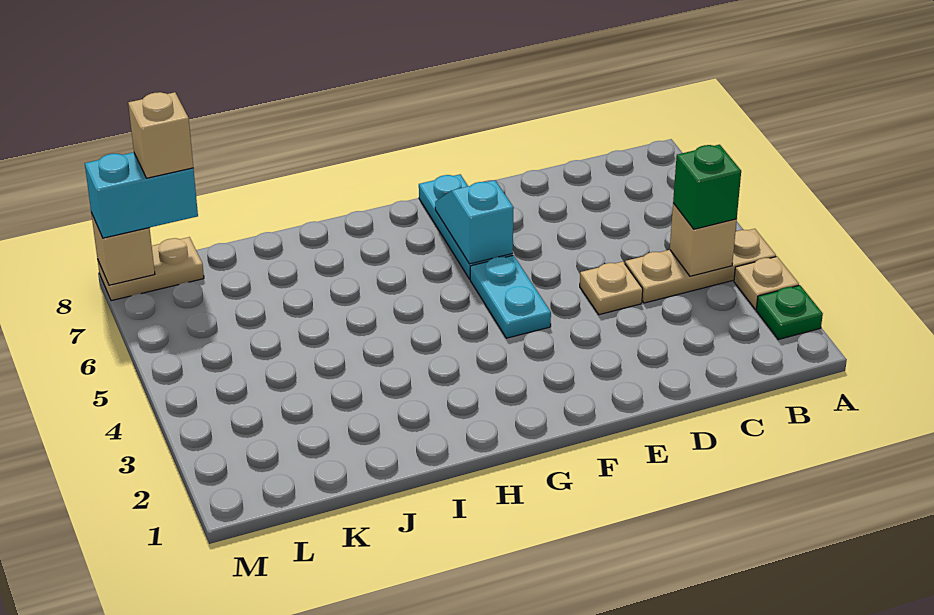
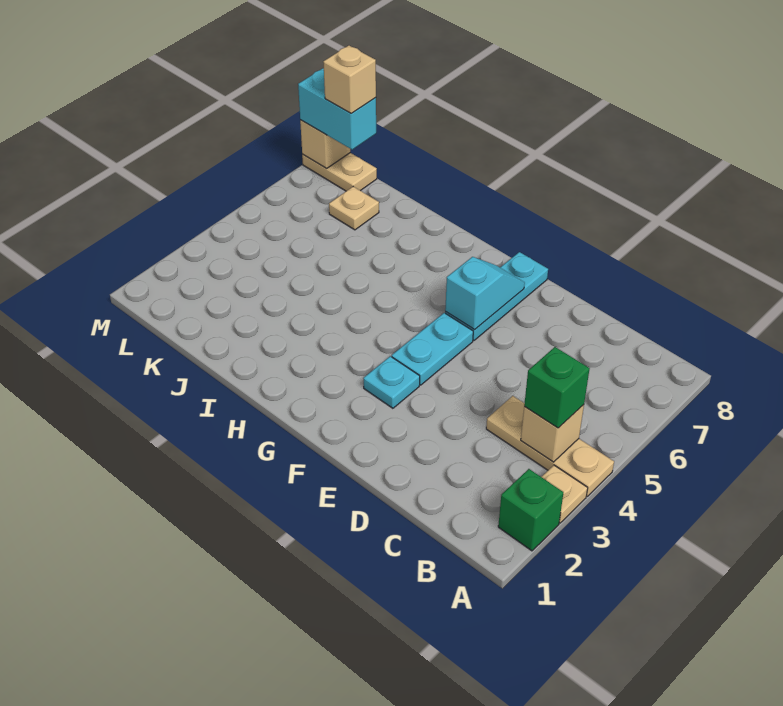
green 1x1 plate [756,285,823,340] -> green 1x1 brick [498,469,563,551]
tan 1x1 plate [580,262,643,315] -> tan 1x1 plate moved to [329,187,379,230]
none -> cyan 1x1 plate [364,356,420,408]

